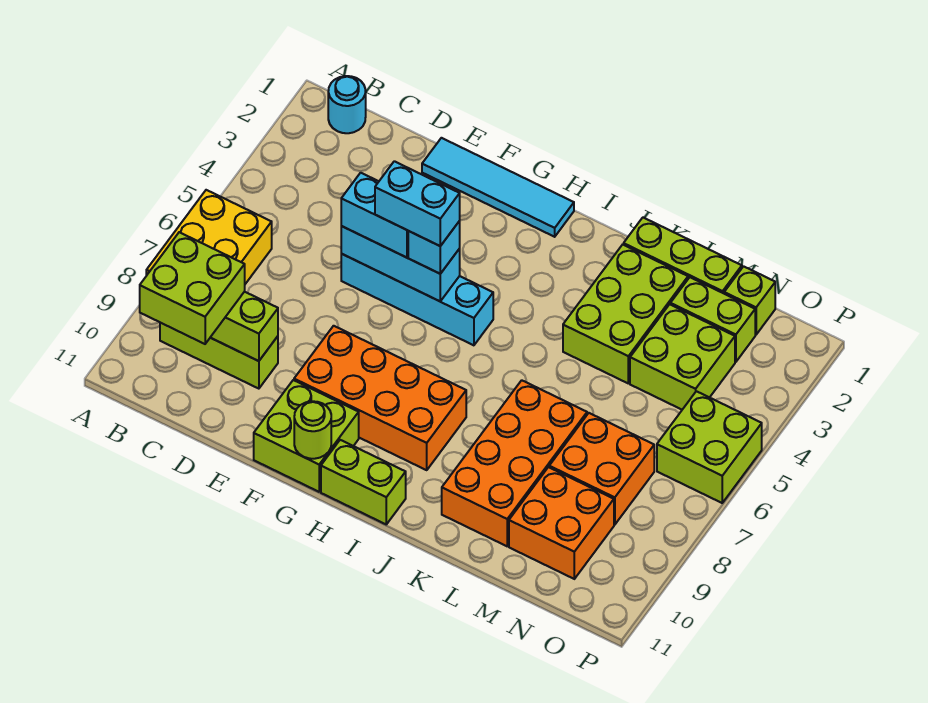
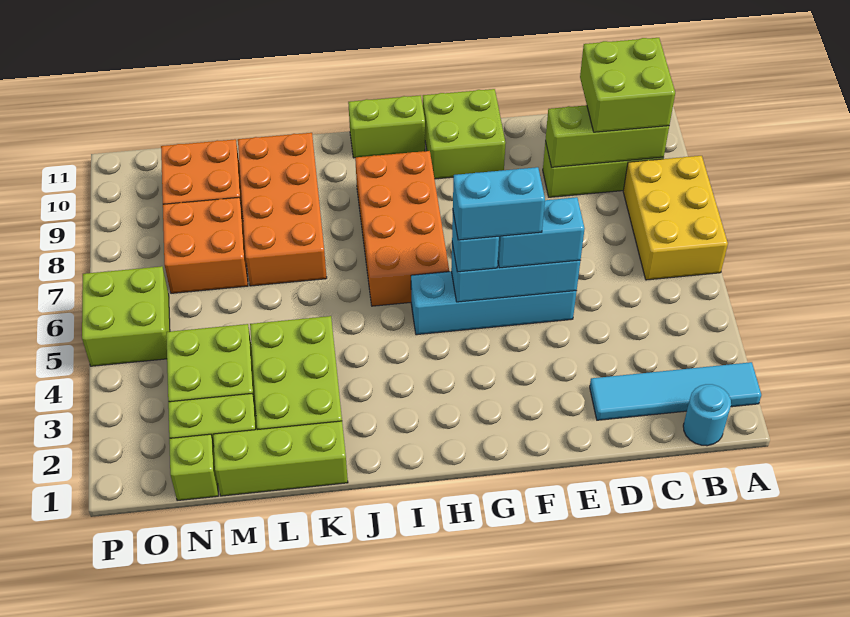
cyan 1x4 tile [422,138,574,237] -> cyan 1x4 tile moved to [590,362,761,420]
orange 2x4 brick [294,326,466,470] -> orange 2x4 brick turned to [355,151,449,306]
lime 1x1 round brick [294,401,331,459] -> none

